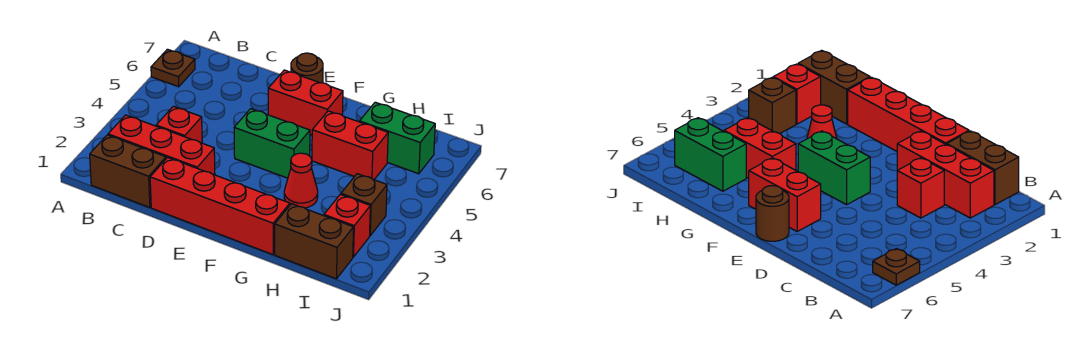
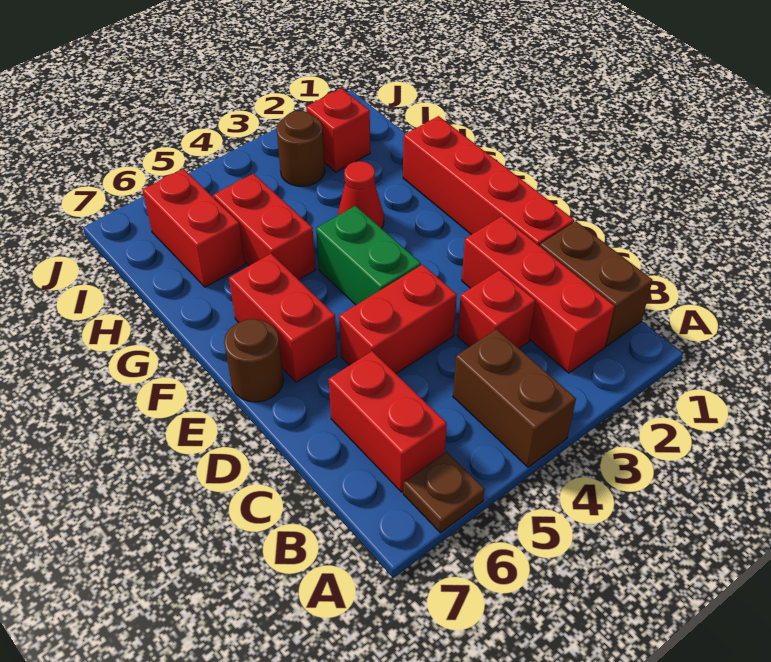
none -> red 1x2 brick [329,351,447,492]
none -> red 1x2 brick [339,265,457,373]
brown 1x2 brick [275,204,354,279] -> brown 1x2 brick moved to [453,329,576,467]
green 1x2 brick [360,102,435,174] -> red 1x2 brick [143,169,245,287]
brown 1x1 brick [341,174,387,236] -> brown 1x1 round brick [276,111,325,186]

